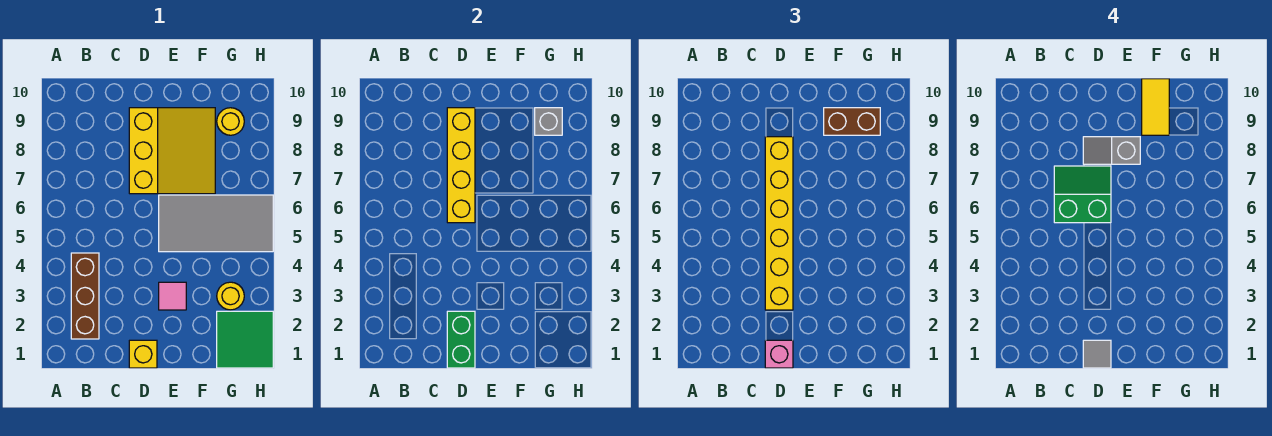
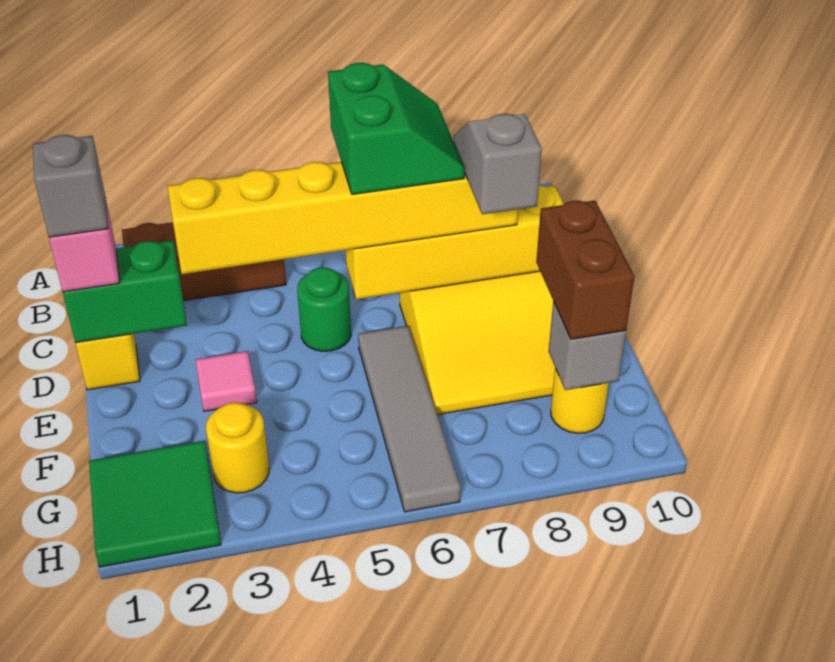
grey 1x1 tile [1083,340,1111,368] -> grey 1x1 brick [33,135,108,237]
none -> green 1x1 round brick [297,268,351,351]
grey 2x4 tile [159,195,273,252] -> grey 1x4 tile [358,326,461,512]
yellow 1x2 tile [1142,79,1169,135] -> none

